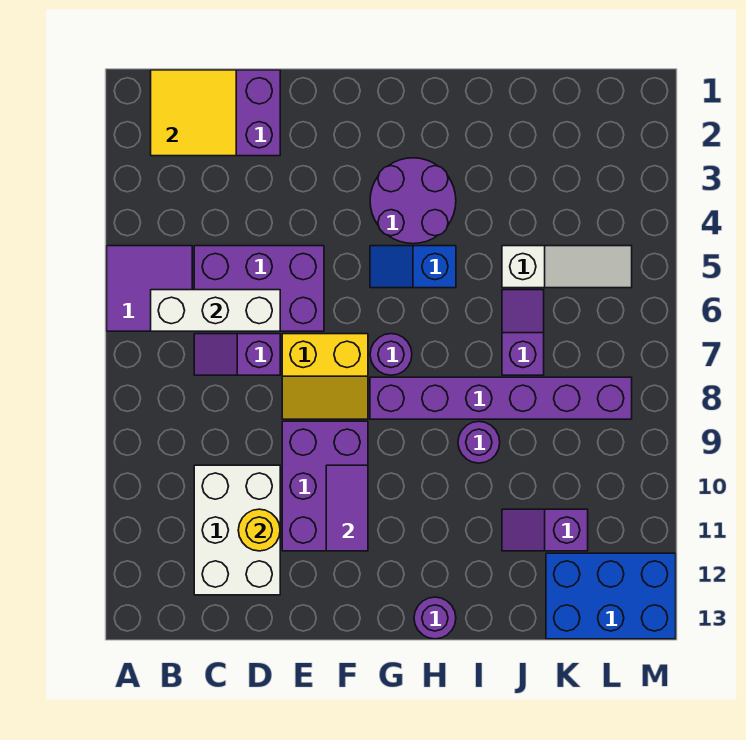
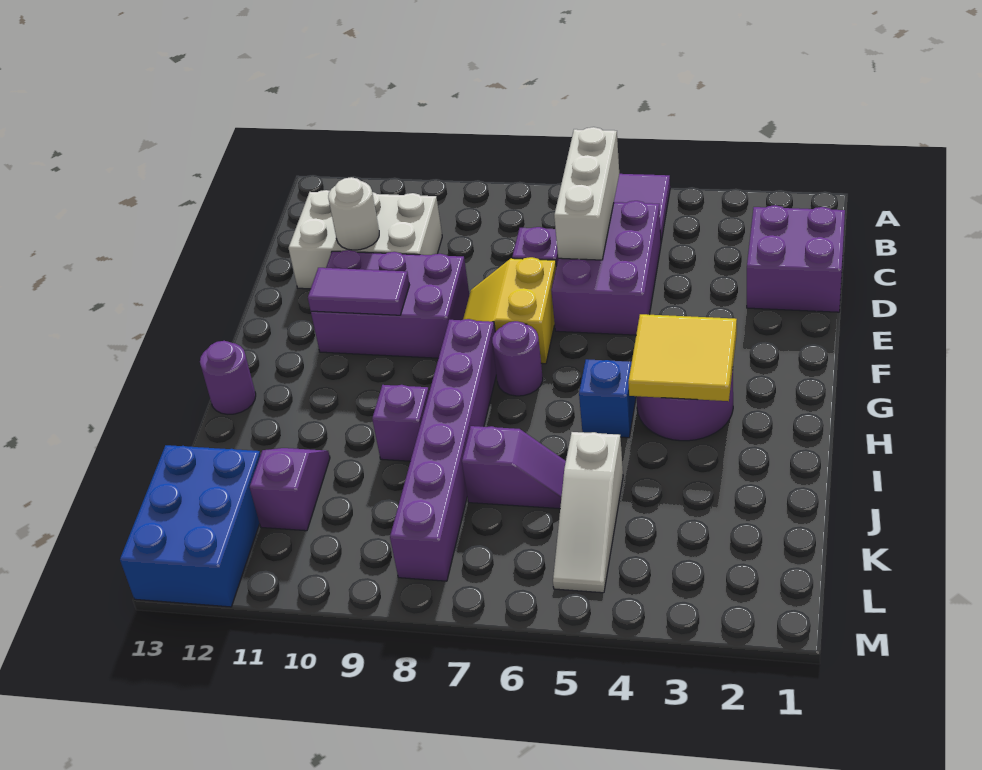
yellow 2x2 tile [151,70,236,156] -> yellow 2x2 tile moved to [628,314,737,401]
yellow 1x1 round brick [238,509,280,551] -> white 1x1 round brick [328,177,379,250]
purple 1x1 round brick [458,421,500,463] -> purple 1x1 brick [372,385,429,461]

